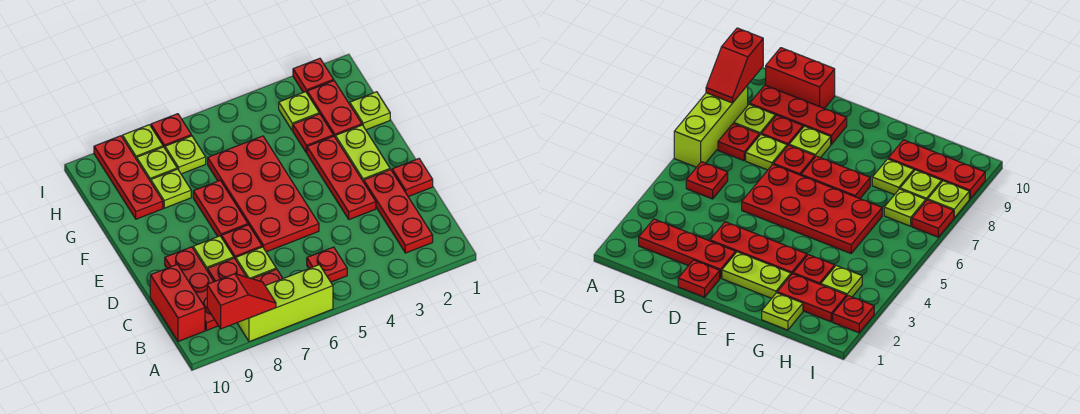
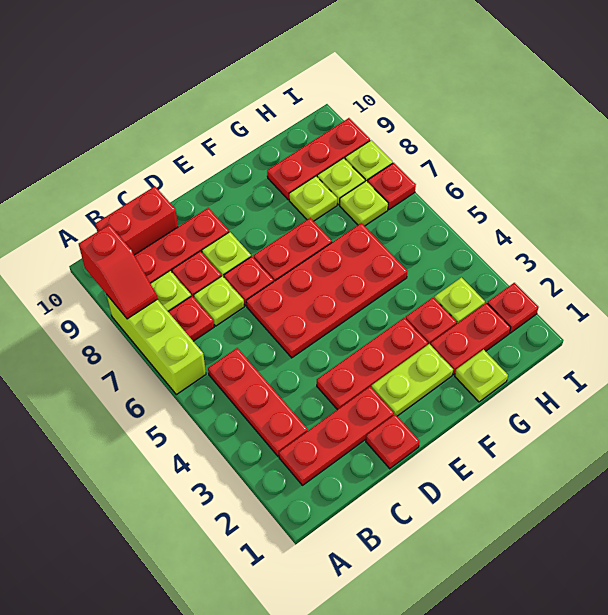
red 1x1 plate [307,247,347,282] -> red 1x3 plate [208,348,308,456]

